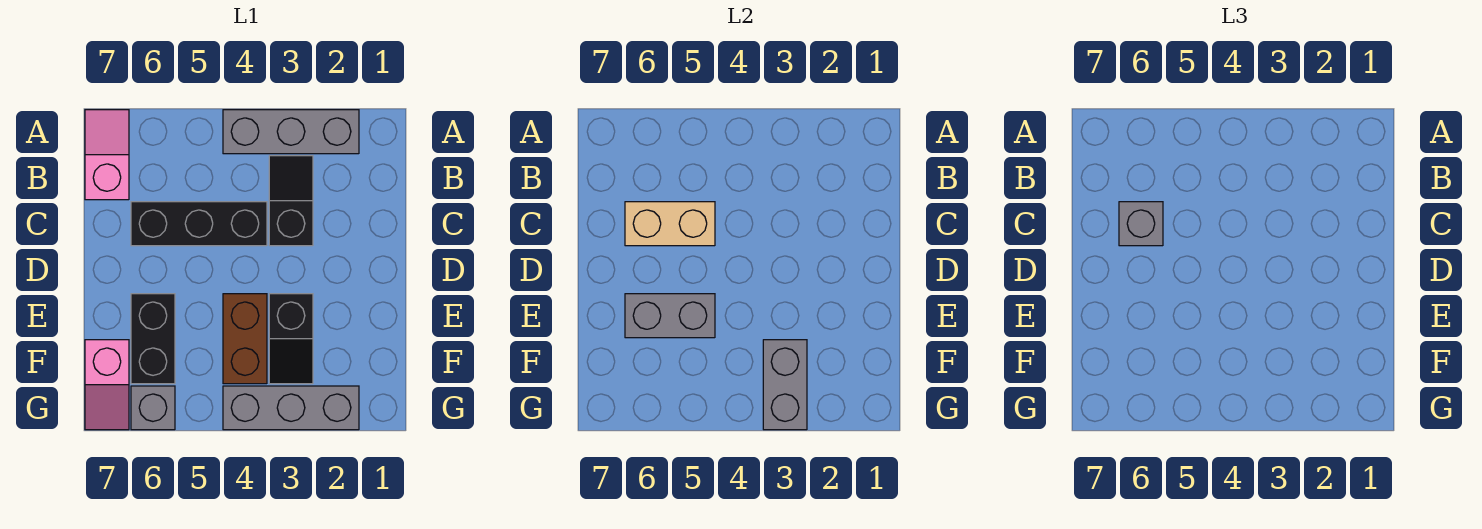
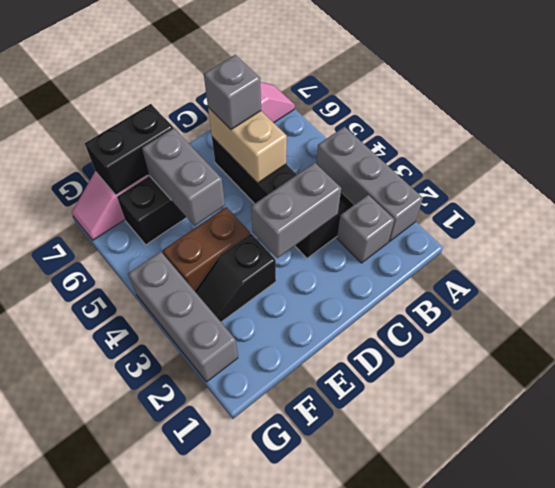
none -> black 1x2 brick [85,104,173,195]
grey 1x2 brick [763,340,807,430] -> grey 1x2 brick moved to [251,163,341,258]
grey 1x1 brick [131,386,175,430] -> grey 1x1 brick moved to [337,195,394,263]

